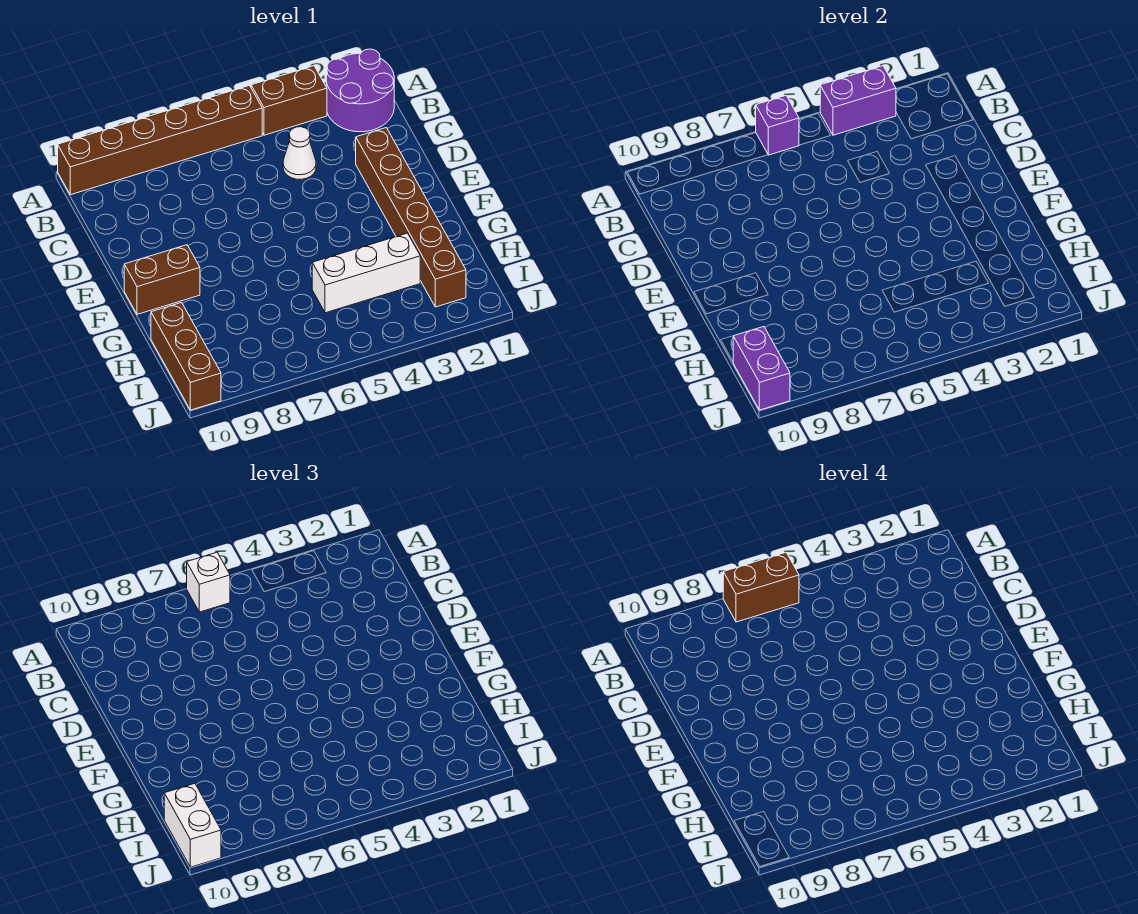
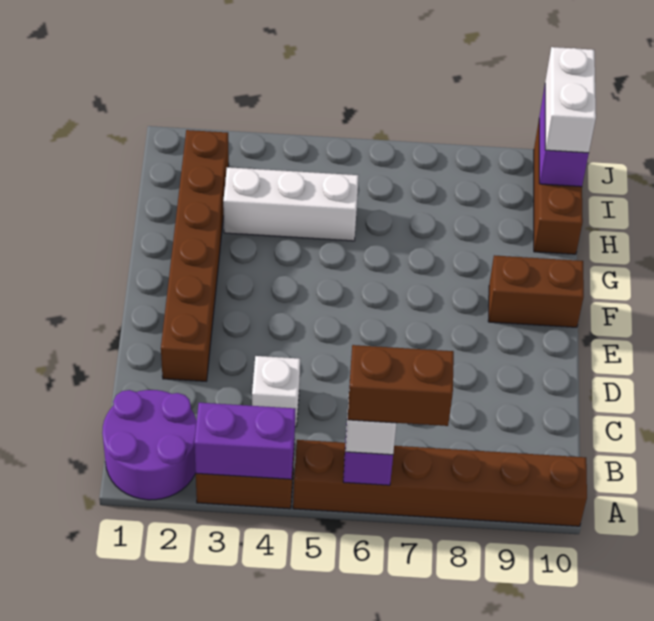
white 1x1 cone [283,127,316,179] -> white 1x1 brick [252,356,300,427]

